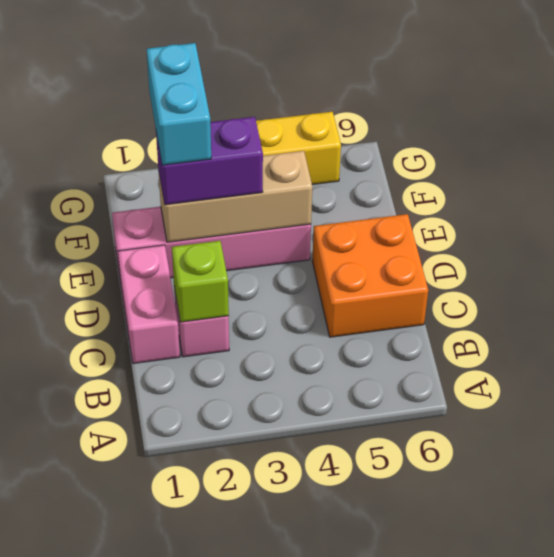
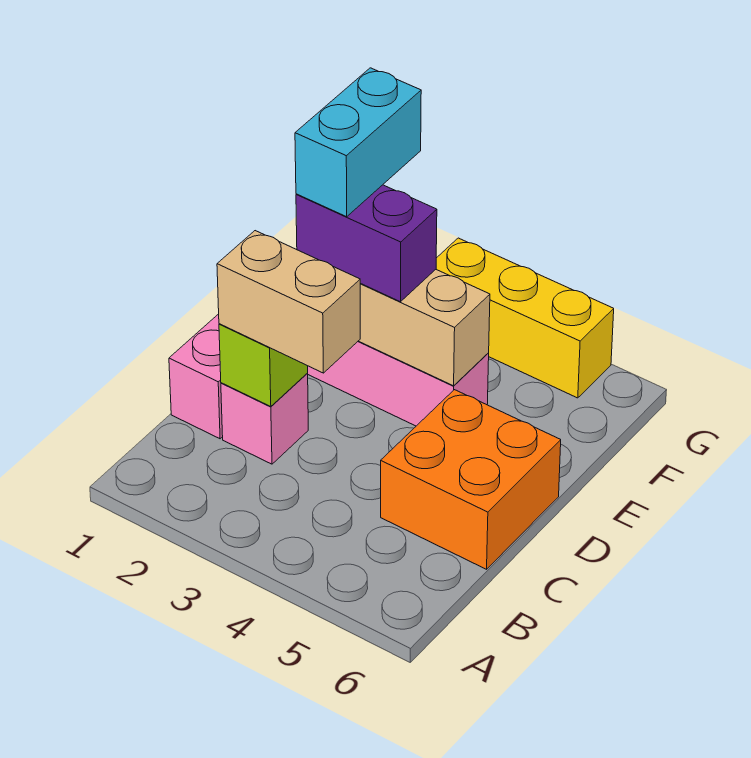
none -> tan 1x2 brick [217,231,360,373]

